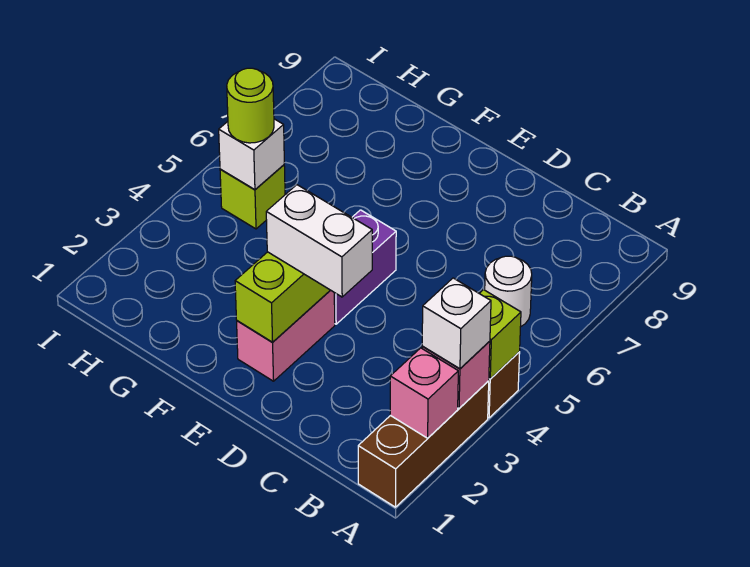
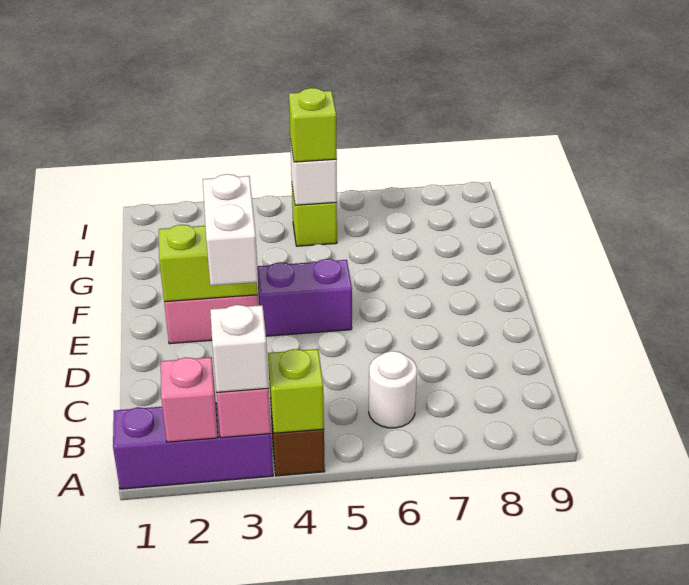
brown 1x3 brick [358,381,489,507] -> purple 1x3 brick [113,402,273,489]
lime 1x1 round brick [227,68,274,143] -> lime 1x1 brick [289,88,337,162]

